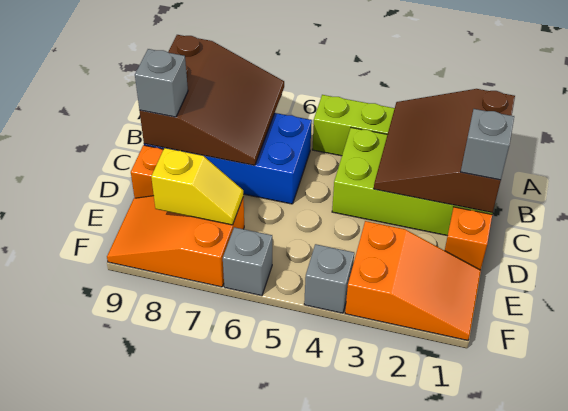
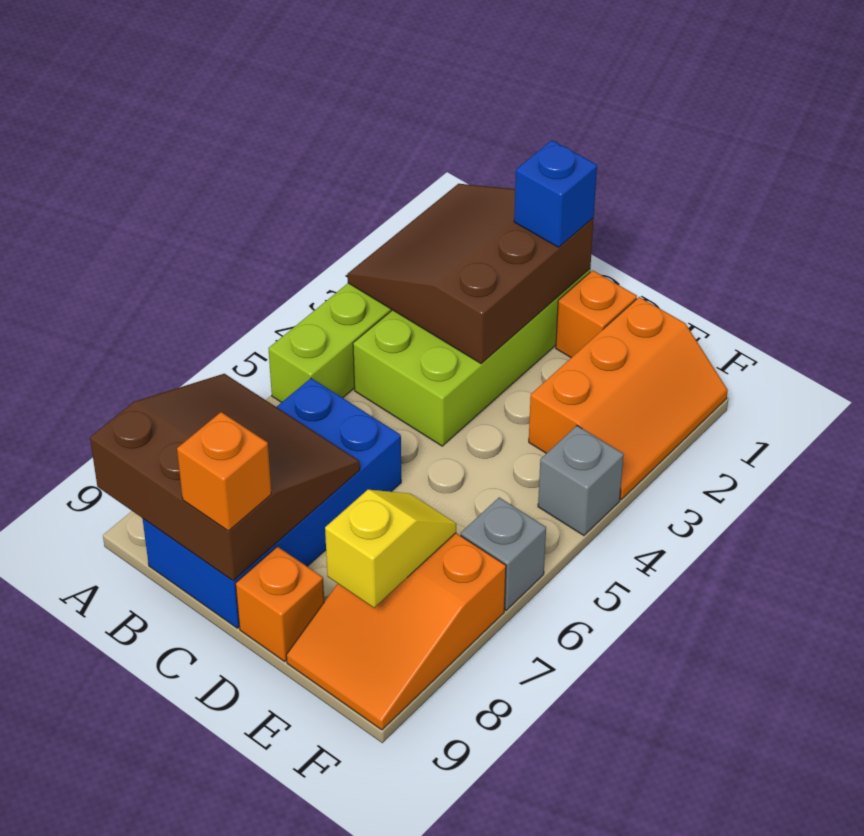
brown 3x3 slope [374,89,515,213] -> brown 3x3 slope turned to [348,184,594,364]
grey 1x1 brick [461,109,514,180] -> blue 1x1 brick [514,140,597,247]
grey 1x1 brick [135,49,188,117] -> orange 1x1 brick [177,412,271,531]
orange 2x3 slope [345,221,481,340] -> orange 2x3 slope turned to [529,297,728,499]

